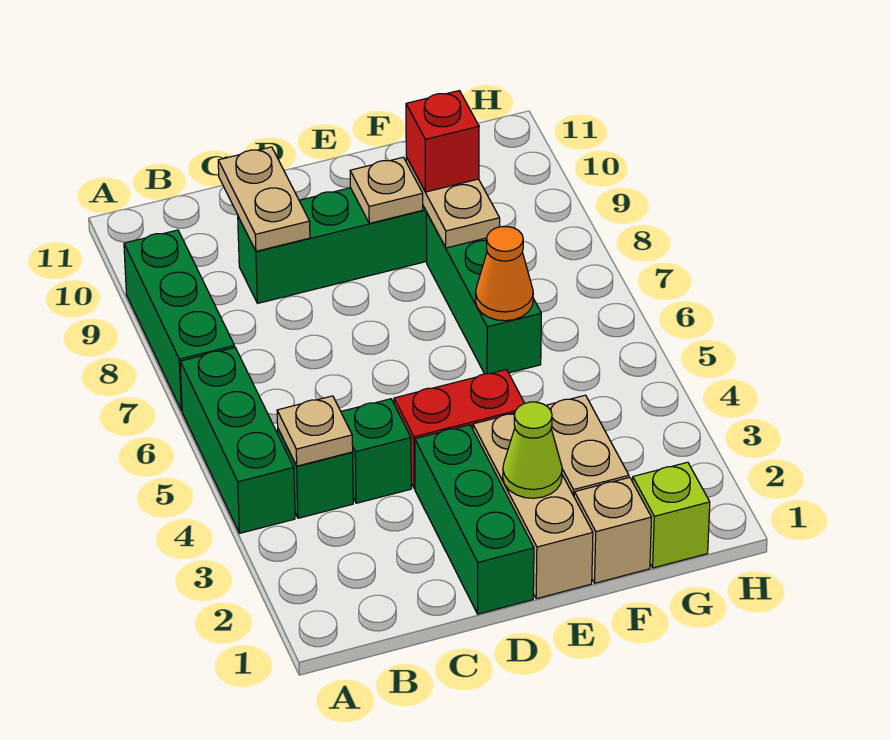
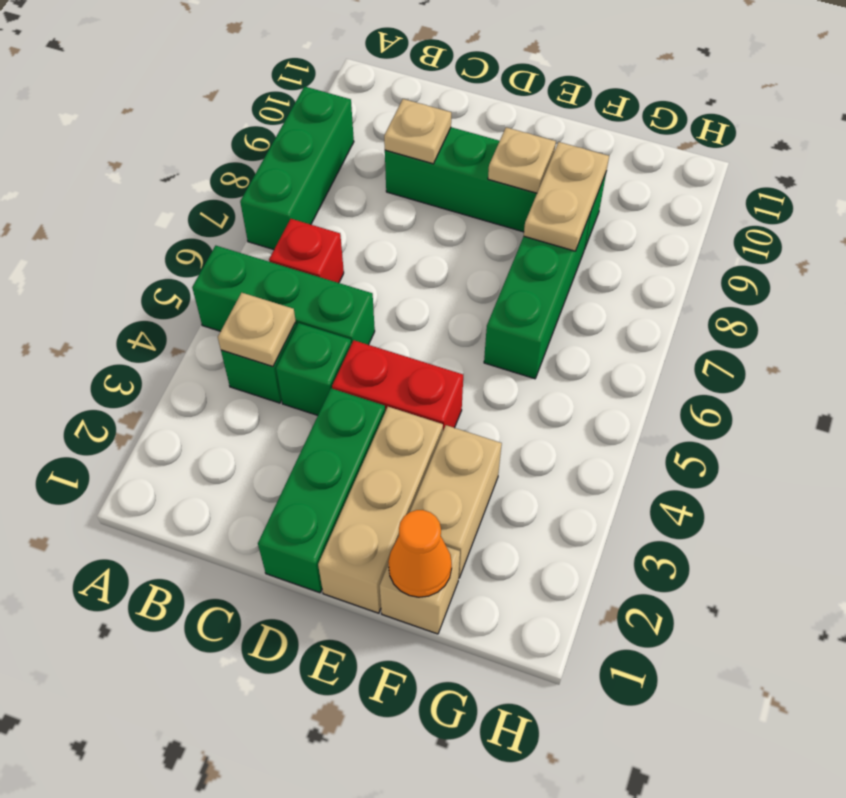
green 1x3 brick [180,348,295,533] -> green 1x3 brick turned to [192,246,375,345]
tan 1x2 plate [218,147,310,251] -> tan 1x1 plate [384,99,451,164]
lime 1x1 cone [503,402,562,498] -> none
orange 1x1 cone [476,227,533,321] -> orange 1x1 cone moved to [388,510,452,597]
red 1x1 brick [406,91,479,192] -> red 1x1 brick moved to [269,219,344,283]
lime 1x1 brick [633,462,710,568] -> none

